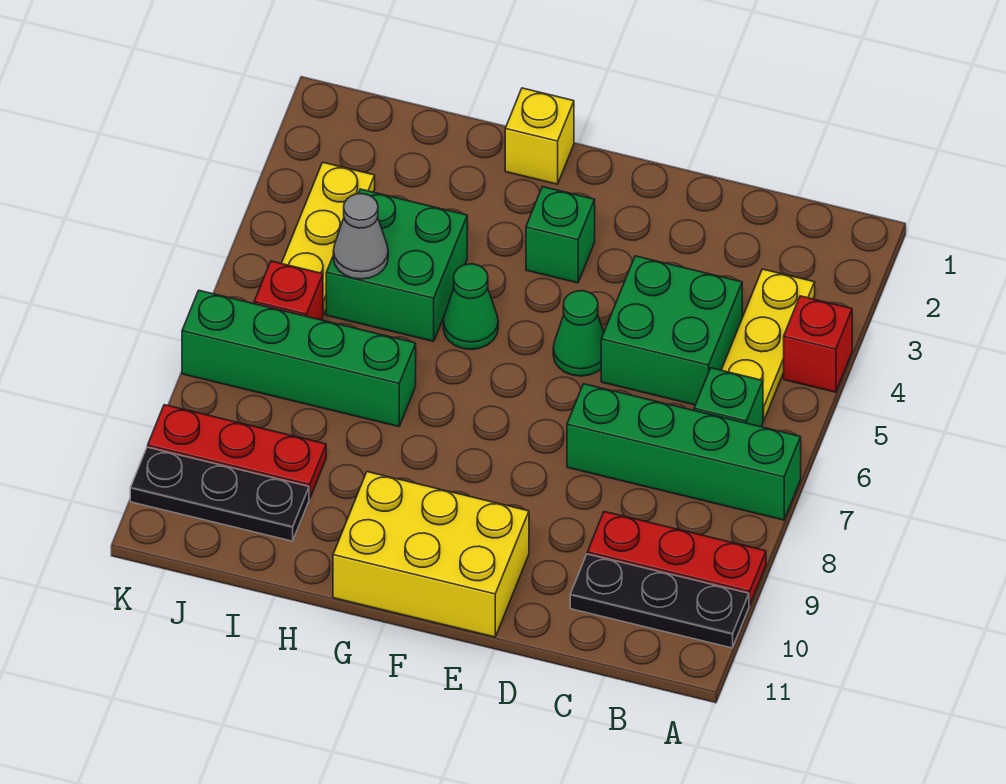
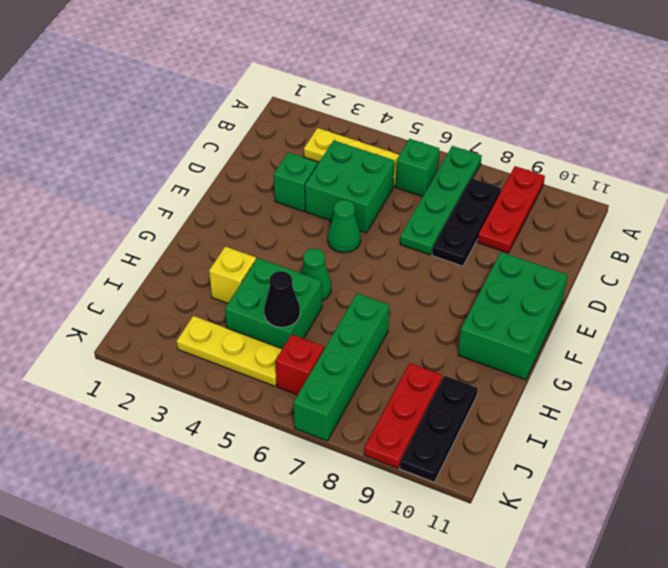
red 1x1 brick [784,296,852,392] -> none
green 1x4 brick [567,384,801,520] -> green 1x4 plate [400,146,482,255]
black 1x3 plate [570,554,749,648] -> black 1x3 plate moved to [432,178,501,266]
yellow 2x3 brick [333,472,529,637] -> green 2x3 brick [458,252,567,380]
green 1x1 brick [526,187,595,283] -> green 1x1 brick moved to [274,152,318,211]
yellow 1x1 brick [505,88,574,184] -> yellow 1x1 brick moved to [209,246,256,303]
grey 1x1 cone [333,194,388,279] -> black 1x1 cone [264,271,300,327]

